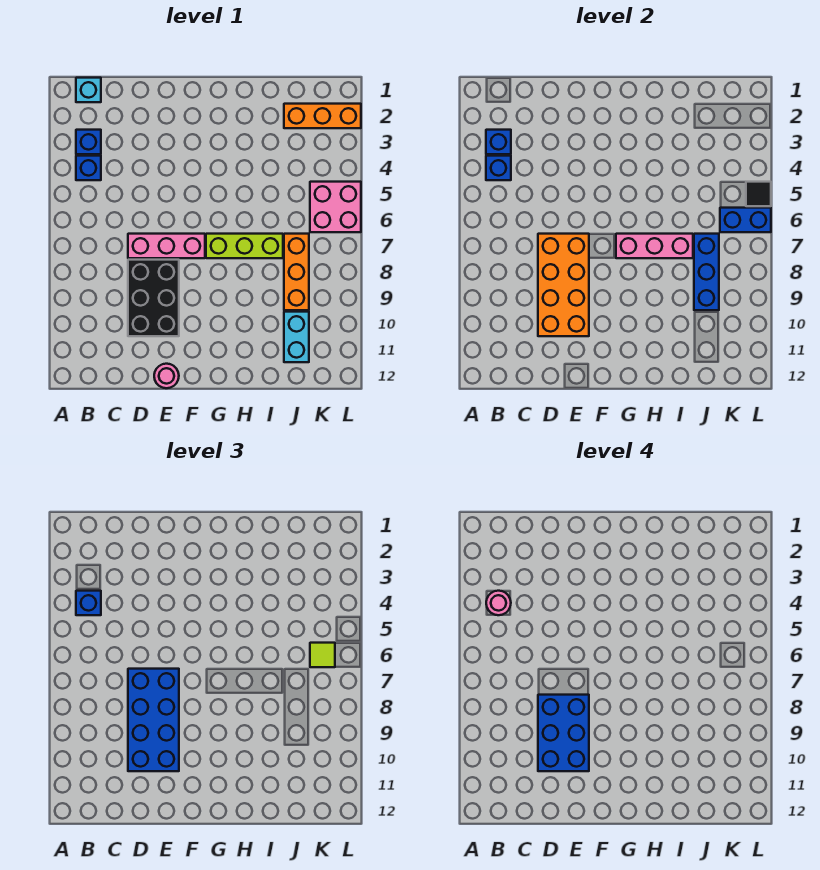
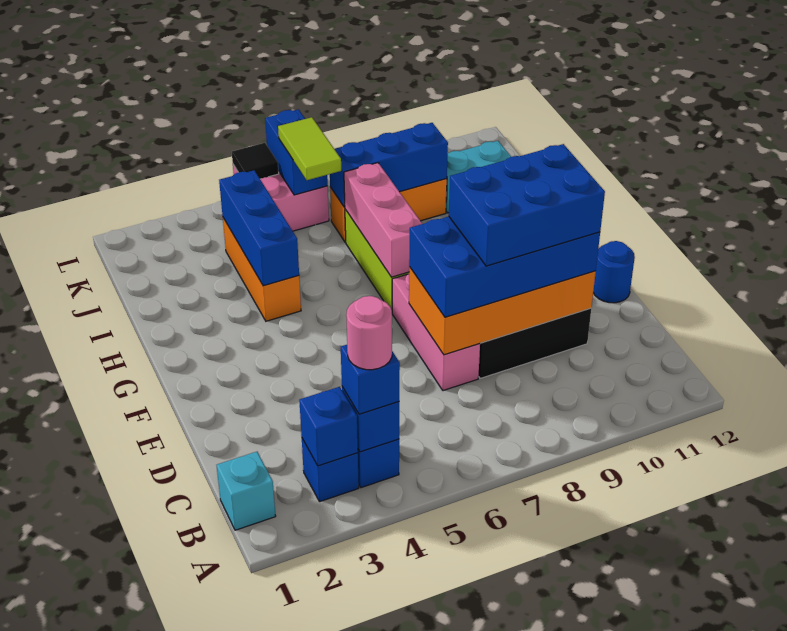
pink 1x1 round brick [154,364,179,388] -> blue 1x1 round brick [593,241,635,303]
none -> blue 1x3 brick [219,170,299,286]
orange 1x3 brick [284,104,361,128] -> orange 1x3 brick moved to [223,218,301,321]
lime 1x1 tile [310,643,335,667] -> lime 1x2 tile [278,117,341,180]

